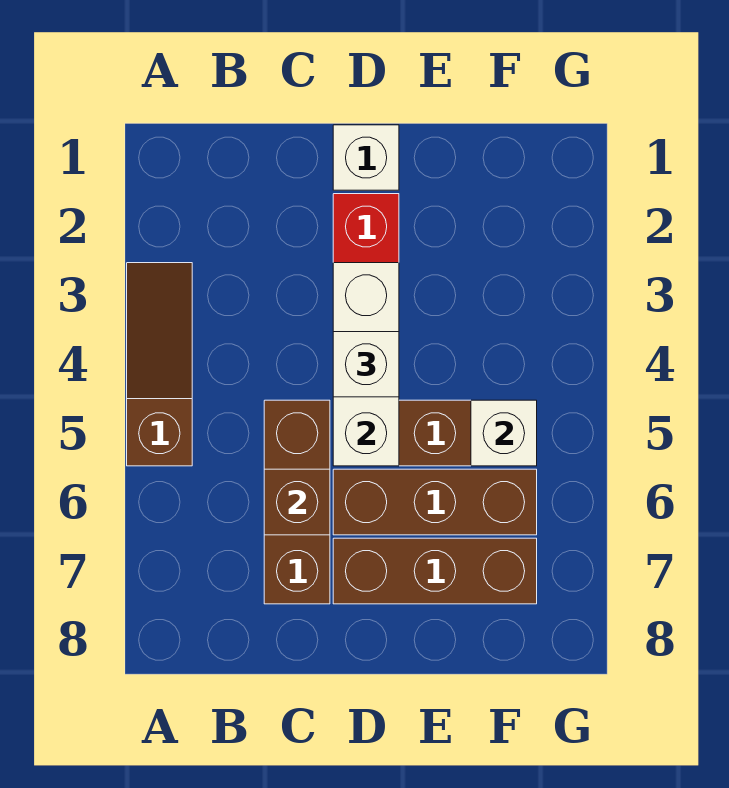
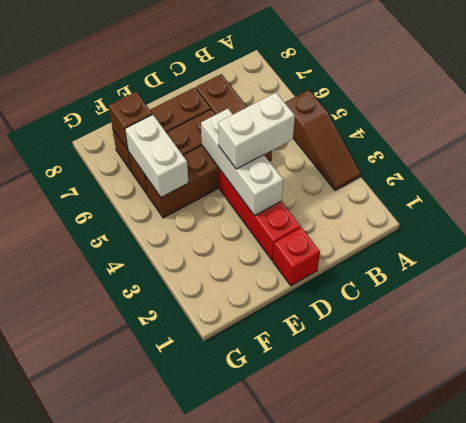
brown 1x1 brick [264,469,330,535] -> brown 1x1 brick moved to [109,92,152,150]
white 1x1 brick [333,125,399,190] -> red 1x1 brick [273,227,320,286]
white 1x1 brick [333,332,399,397] -> white 1x2 brick [218,93,295,169]
white 1x1 brick [471,400,537,466] -> white 1x2 brick [125,115,188,197]

